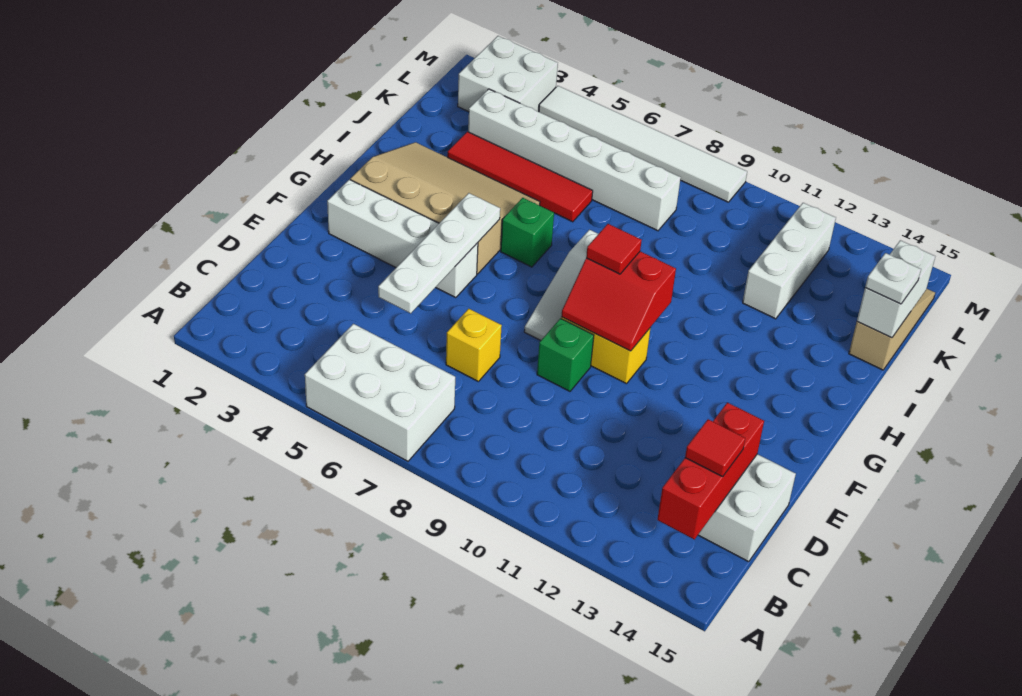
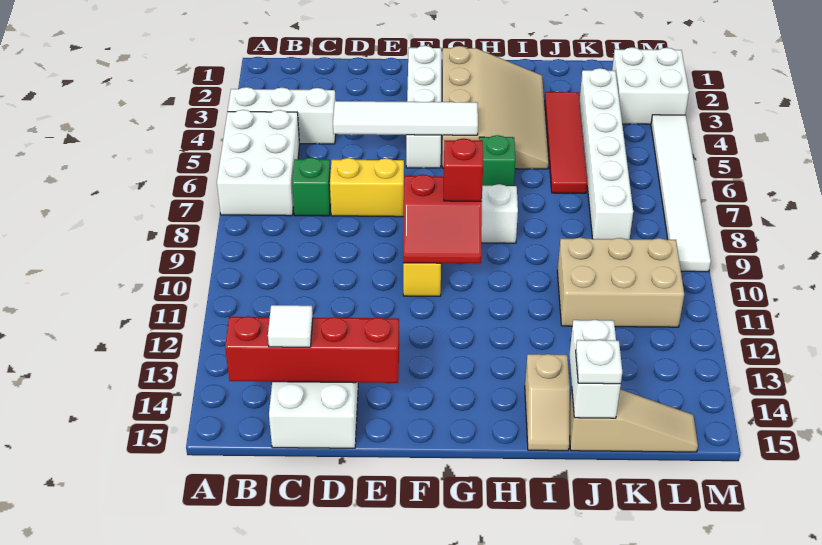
red 1x3 brick [657,403,764,540] -> red 1x4 brick [225,316,399,383]
red 1x1 tile [685,419,745,477] -> white 1x1 tile [268,305,313,347]
white 1x4 plate [378,193,500,313] -> white 1x4 tile [333,101,478,135]
yellow 1x1 brick [446,309,502,382] -> yellow 1x2 brick [330,158,404,217]
green 1x1 brick [537,318,594,391] -> green 1x1 brick moved to [292,158,331,216]
red 2x2 slope [561,251,676,351] -> red 2x2 slope turned to [403,174,482,264]
red 1x1 tile [586,224,642,274] -> red 1x1 brick [444,138,483,201]
none -> tan 1x2 slope [525,354,570,451]
none -> tan 2x3 brick [557,238,684,327]
white 1x3 brick [743,203,836,319] -> white 1x3 brick moved to [228,87,336,144]
white 1x2 brick [857,240,935,338] -> white 1x2 brick turned to [569,320,621,418]

